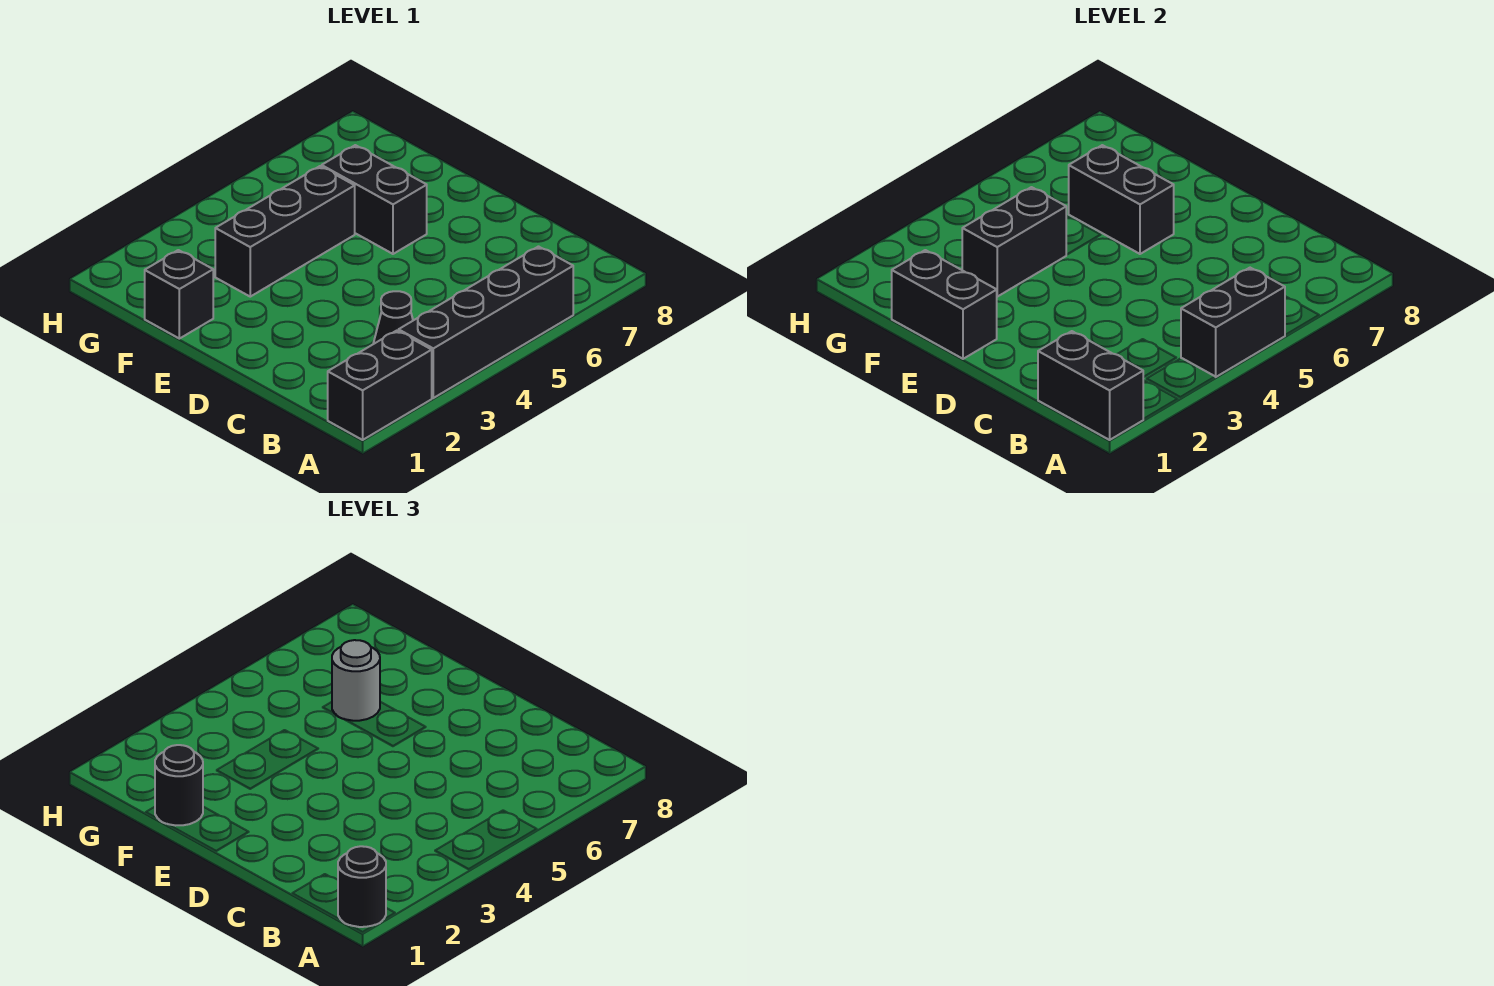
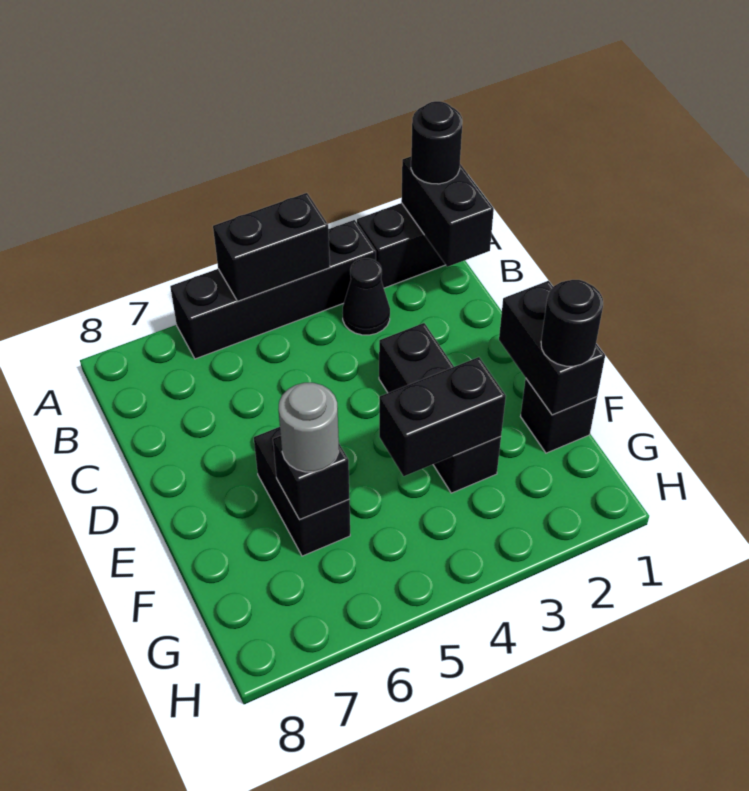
black 1x2 brick [1069,145,1174,254] -> black 1x1 brick [273,436,350,520]
black 1x3 brick [215,166,355,297] -> black 1x3 brick turned to [379,323,501,493]

